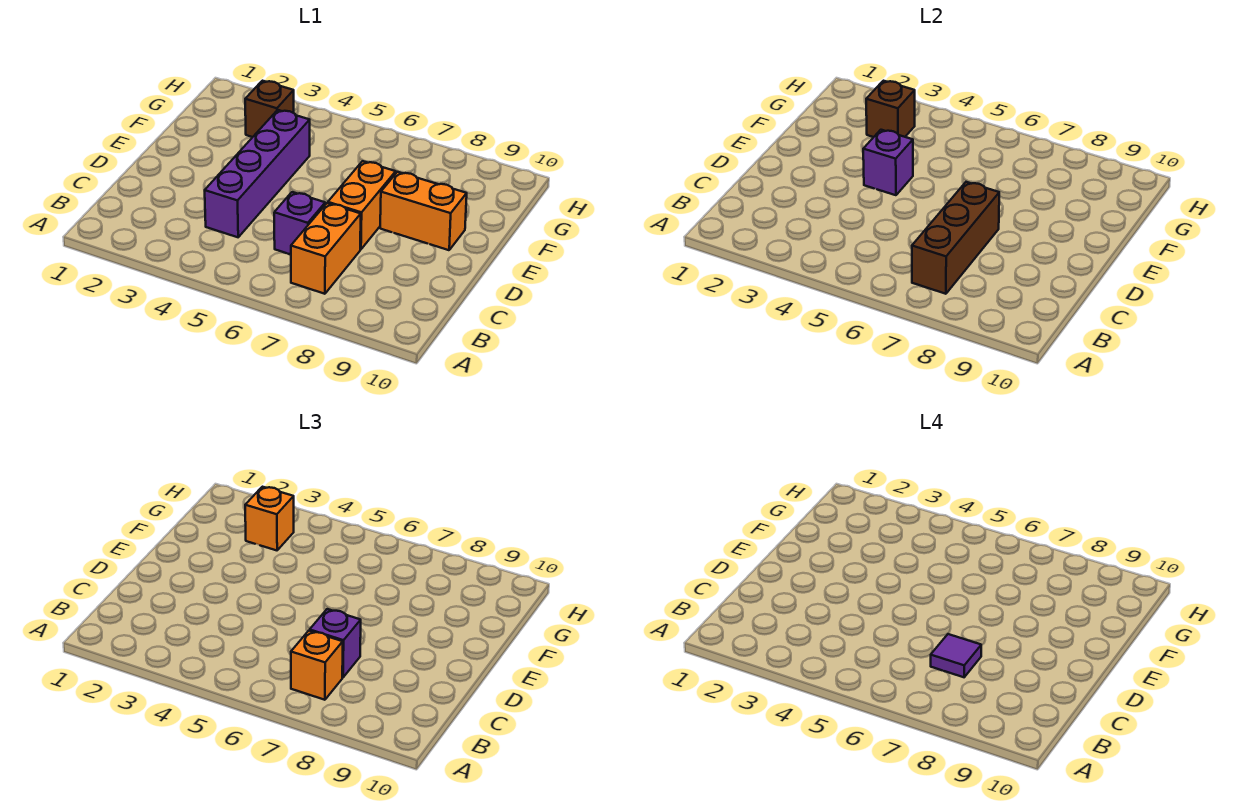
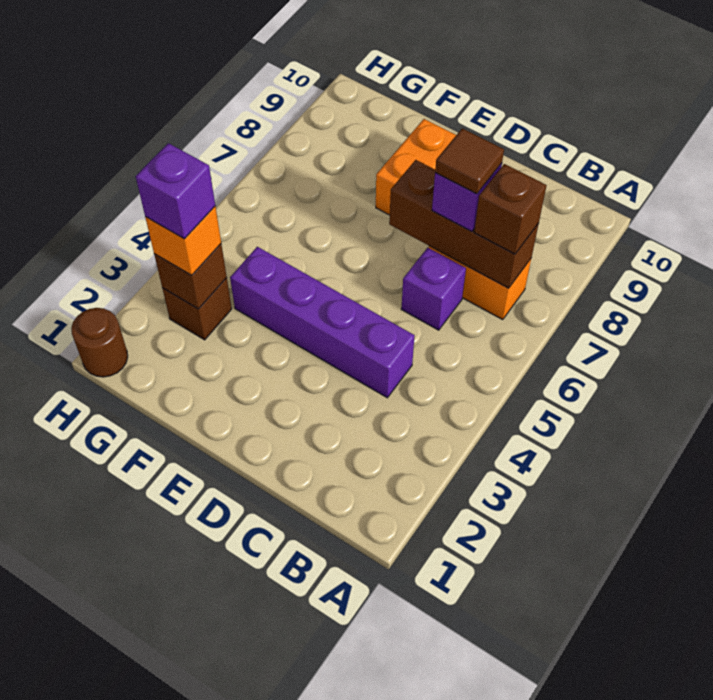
orange 1x1 brick [291,631,343,700] -> brown 1x1 brick [474,164,547,254]
purple 1x1 tile [931,634,981,677] -> brown 1x1 tile [435,128,504,194]
orange 1x2 brick [328,161,396,249] -> none
purple 1x1 brick [863,130,913,195] -> purple 1x1 brick moved to [136,143,215,239]
none -> brown 1x1 round brick [71,308,128,377]

